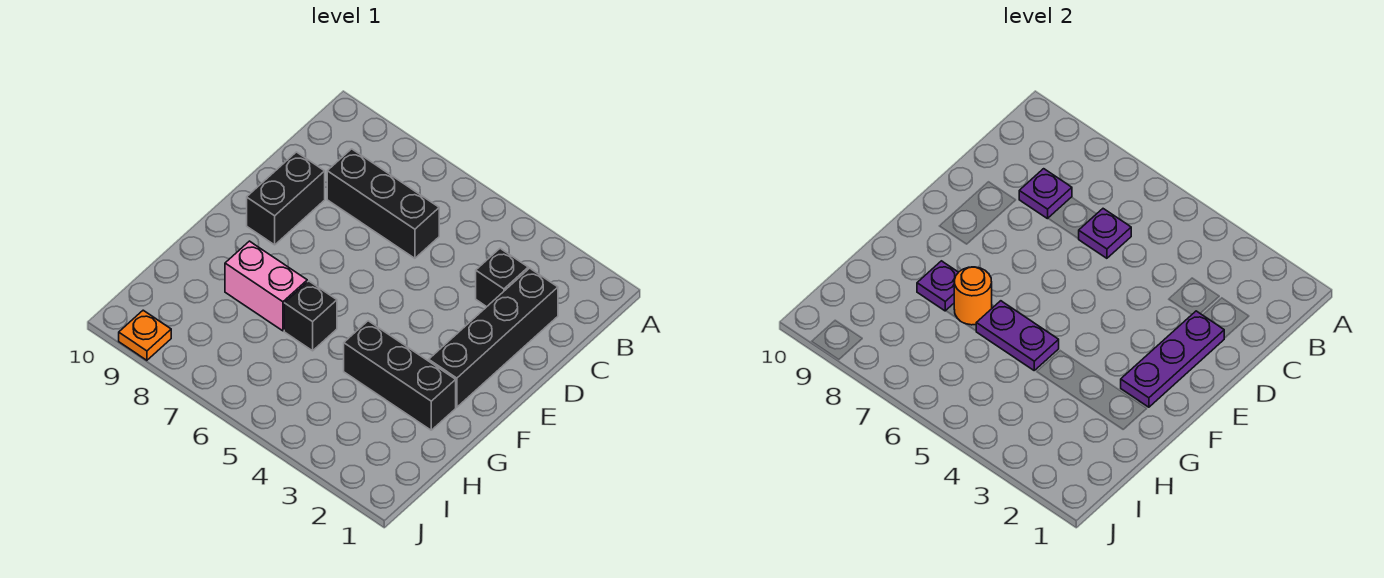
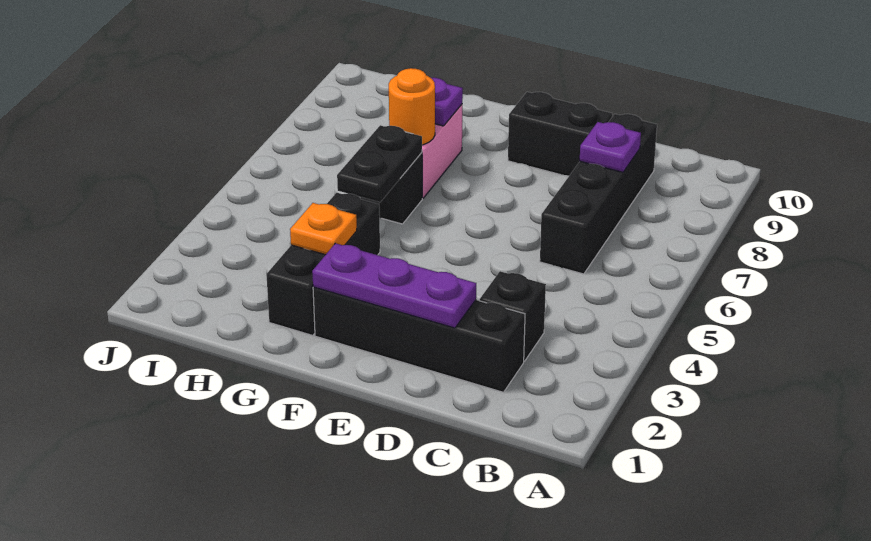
black 1x3 brick [327,149,439,258] -> black 1x4 brick [540,114,657,274]
purple 1x1 plate [1079,209,1131,258] -> none
purple 1x2 plate [976,301,1059,370] -> black 1x2 plate [337,125,422,202]
orange 1x1 plate [119,310,171,360] -> orange 1x1 plate moved to [290,203,357,255]

